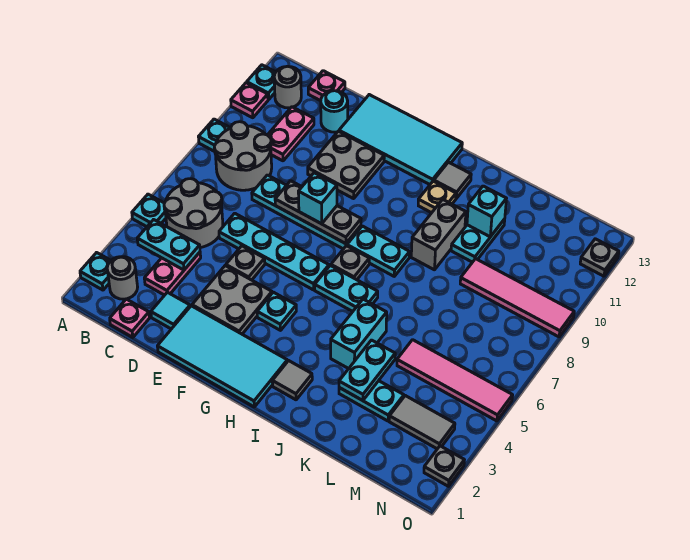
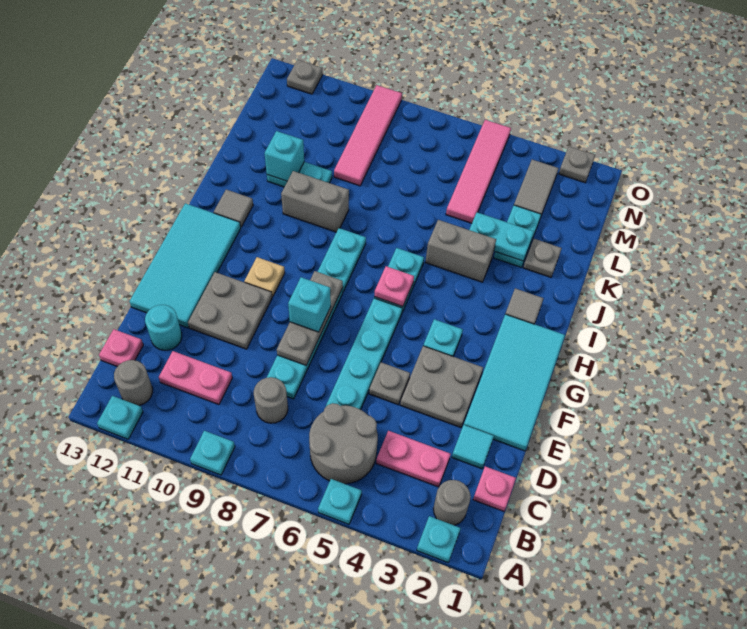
pink 1x1 plate [231,83,268,118] -> pink 1x1 plate moved to [374,266,414,307]
cyan 1x2 plate [137,220,200,270] -> none
grey 2x2 round brick [214,122,272,190] -> grey 1x1 round brick [254,377,288,423]
grey 1x1 plate [331,246,369,280] -> grey 1x1 plate moved to [523,239,562,277]
tan 1x1 plate [418,181,456,213] -> tan 1x1 plate moved to [244,257,285,297]
cyan 1x2 brick [331,299,387,369] -> grey 1x2 brick [425,220,496,282]

